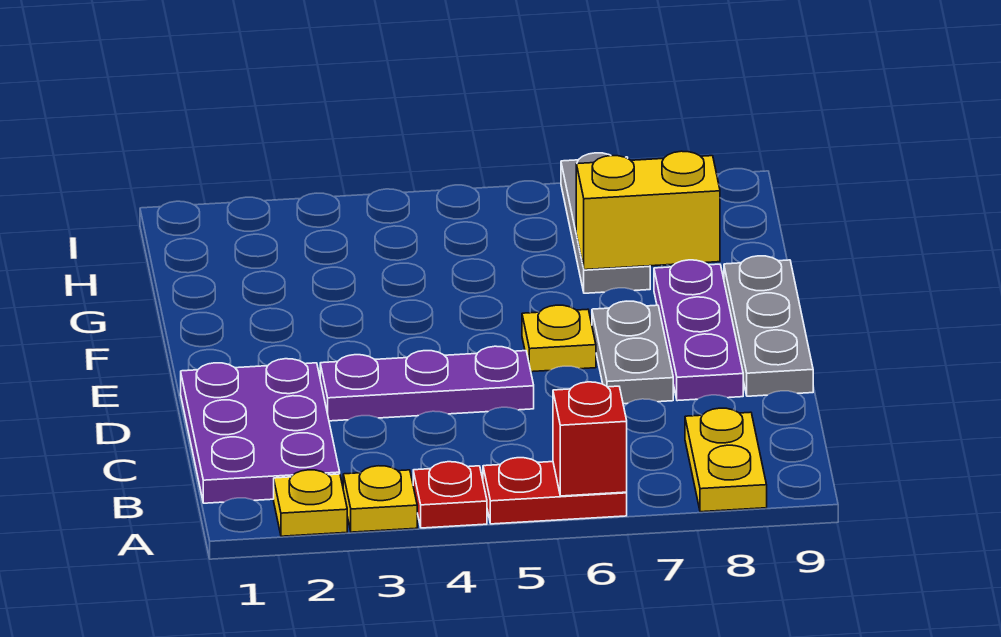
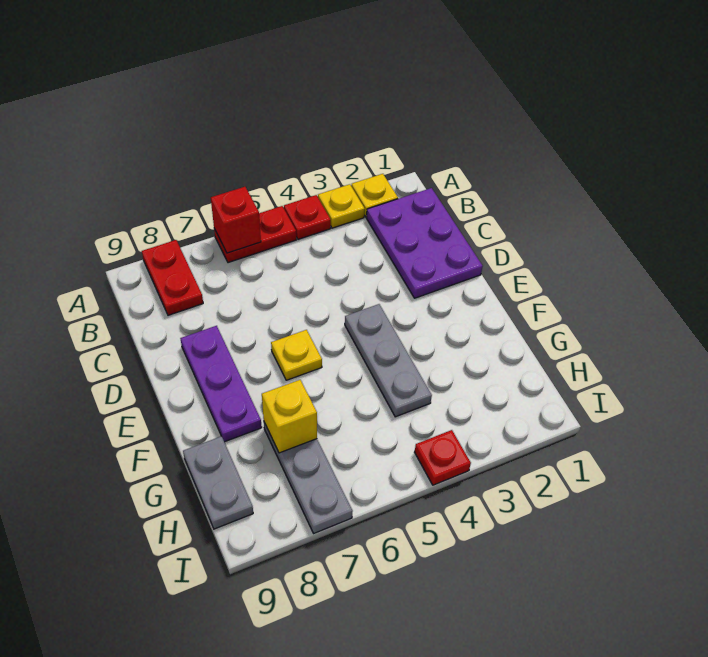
yellow 1x2 plate [685,408,767,512] -> red 1x2 plate [142,240,203,315]
purple 1x3 plate [320,346,534,421] -> none
grey 1x2 plate [592,301,673,404] -> grey 1x2 plate moved to [183,436,253,529]
grey 1x3 plate [724,256,813,396] -> grey 1x3 plate moved to [345,304,432,417]
yellow 1x2 brick [576,151,720,270] -> yellow 1x1 brick [262,380,317,453]
none -> red 1x1 plate [415,430,471,485]

